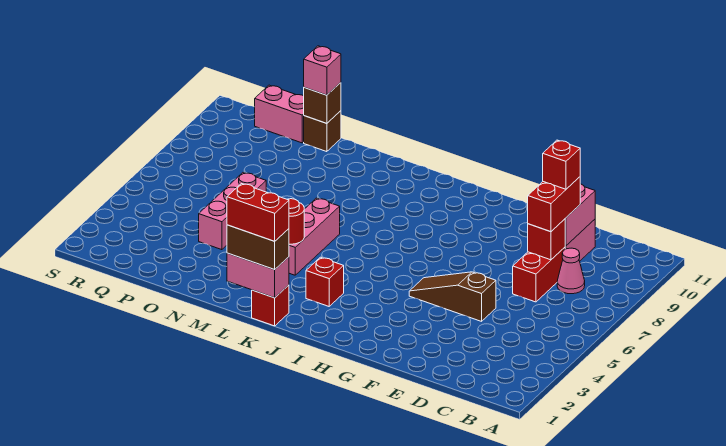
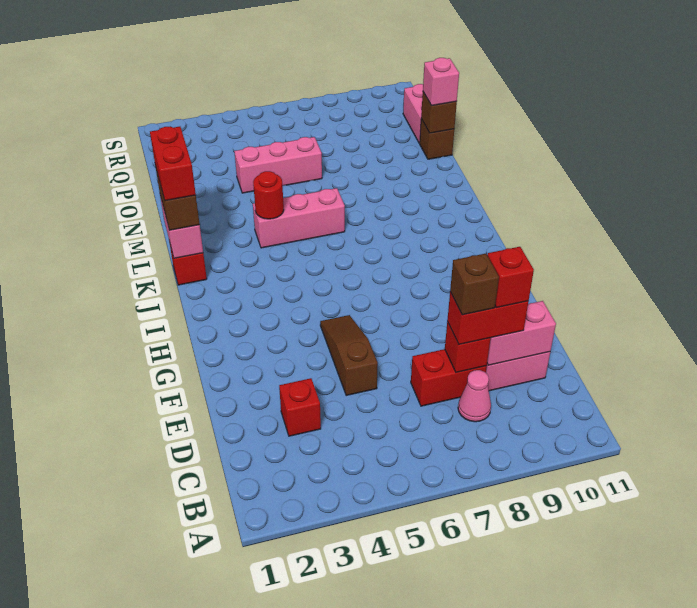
none -> brown 1x1 brick [450,254,499,315]
red 1x1 brick [306,257,344,306] -> red 1x1 brick moved to [279,378,321,436]

